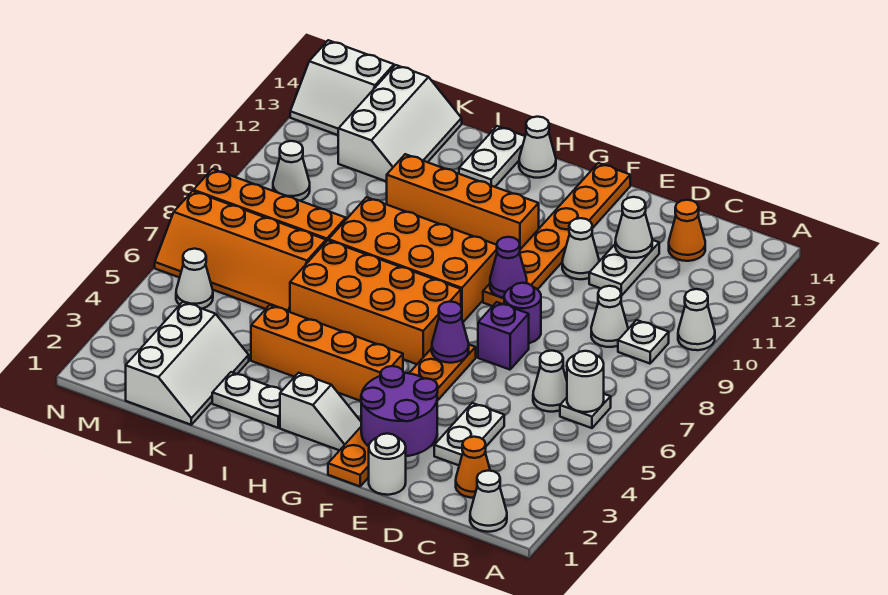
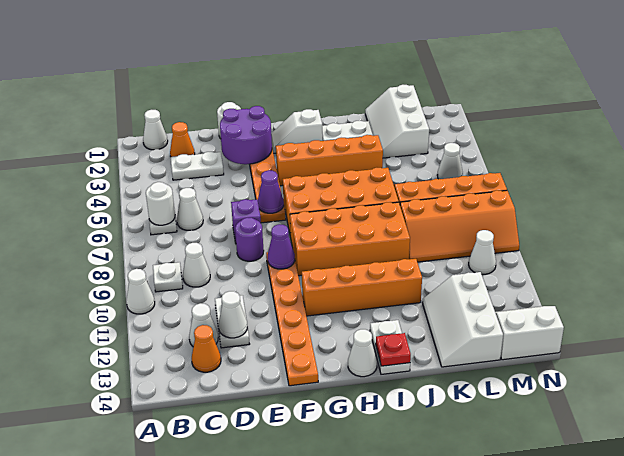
white 1x2 plate [434,403,504,465] -> white 1x2 plate turned to [170,152,224,180]
white 1x1 cone [562,218,599,279] -> white 1x1 cone moved to [189,303,218,347]
none -> red 1x1 plate [376,333,411,366]

